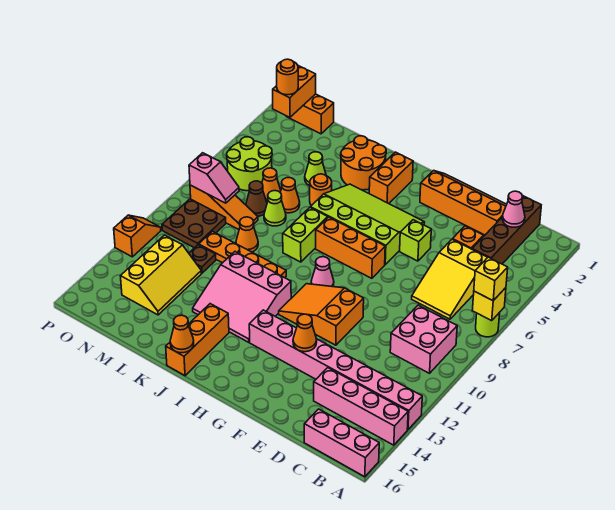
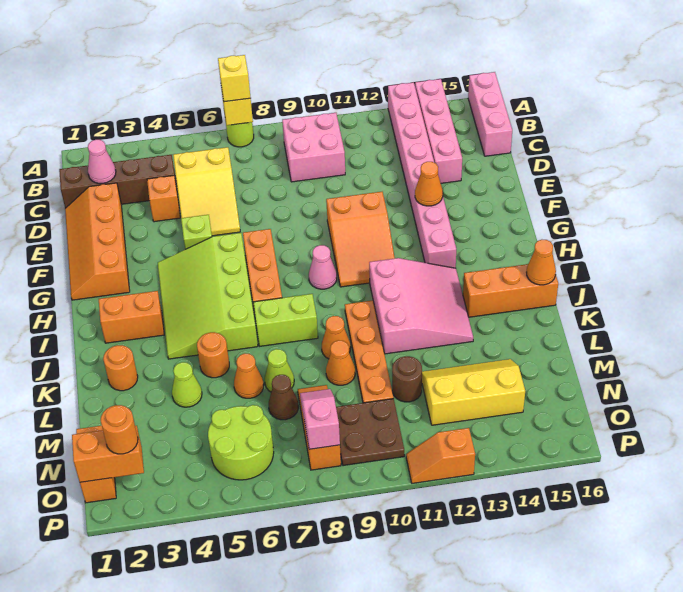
yellow 2x3 slope [412,240,488,319] -> yellow 2x3 slope turned to [173,147,240,236]
orange 2x2 round brick [341,136,386,190] -> orange 1x1 round brick [103,345,138,391]
orange 1x1 cone [262,168,281,202] -> orange 1x1 cone moved to [322,316,351,359]
brown 1x1 plate [189,245,216,273] -> brown 1x1 round brick [392,356,422,402]

